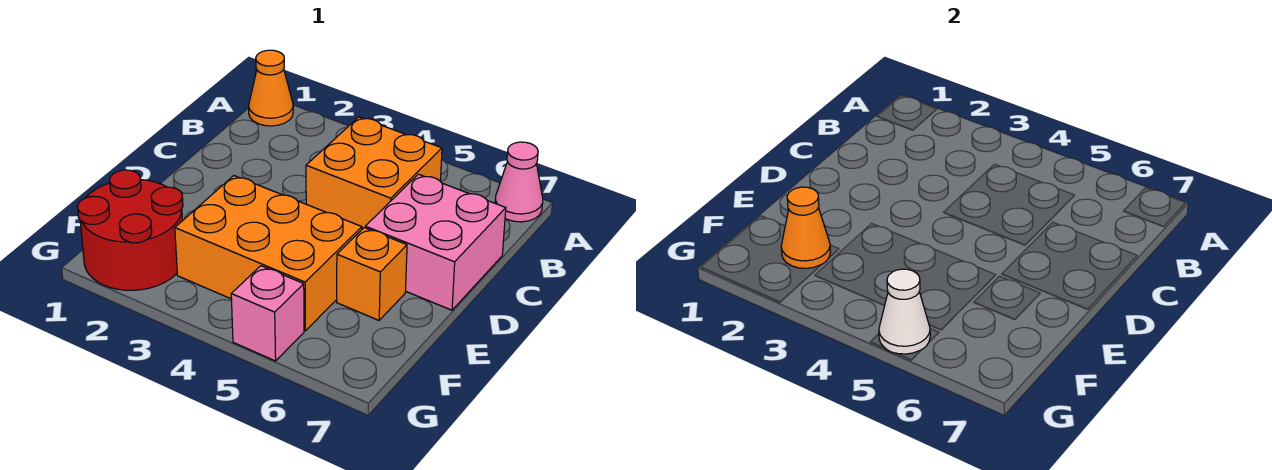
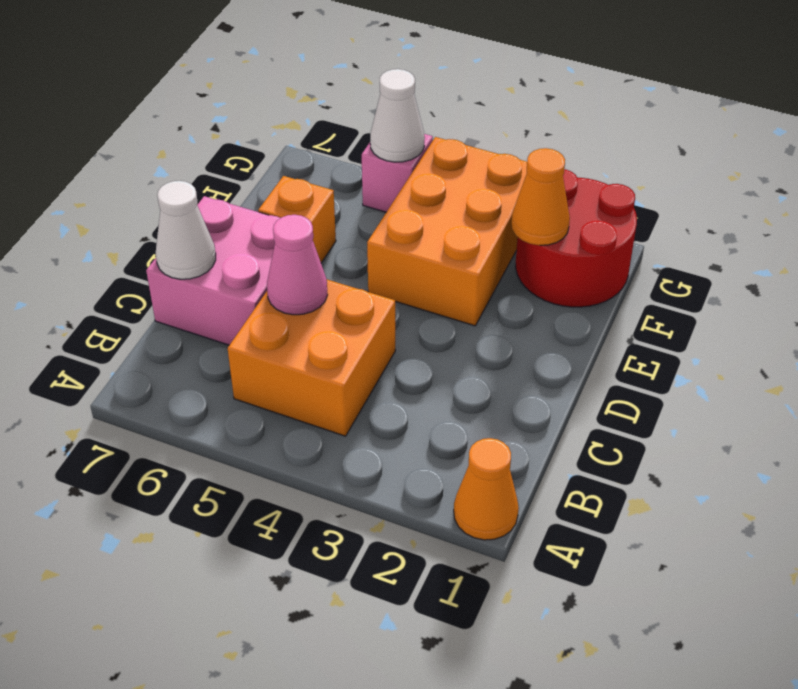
pink 1x1 cone [495,142,543,222] -> pink 1x1 cone moved to [267,215,328,315]
none -> white 1x1 cone [156,181,216,279]
orange 2x3 brick [175,176,362,331] -> orange 2x3 brick turned to [367,137,527,326]

